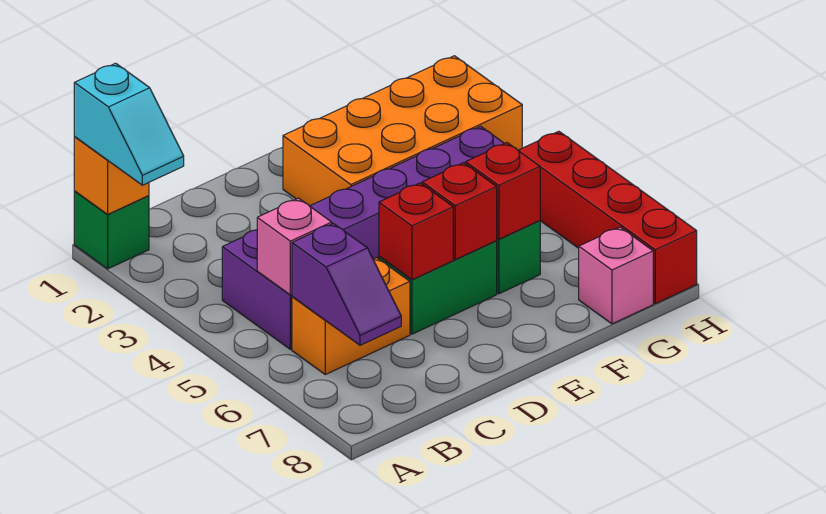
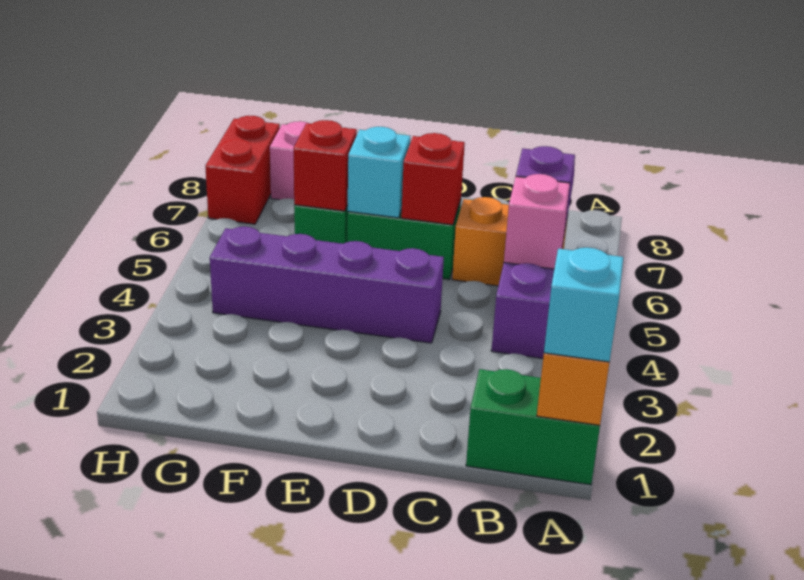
green 1x1 brick [74,192,149,269] -> green 1x2 brick [466,369,600,485]
orange 2x4 brick [283,56,522,206] -> none
red 1x1 brick [422,163,497,260] -> cyan 1x1 brick [347,127,410,218]
red 1x4 brick [518,131,697,304] -> red 1x2 brick [205,116,280,224]

